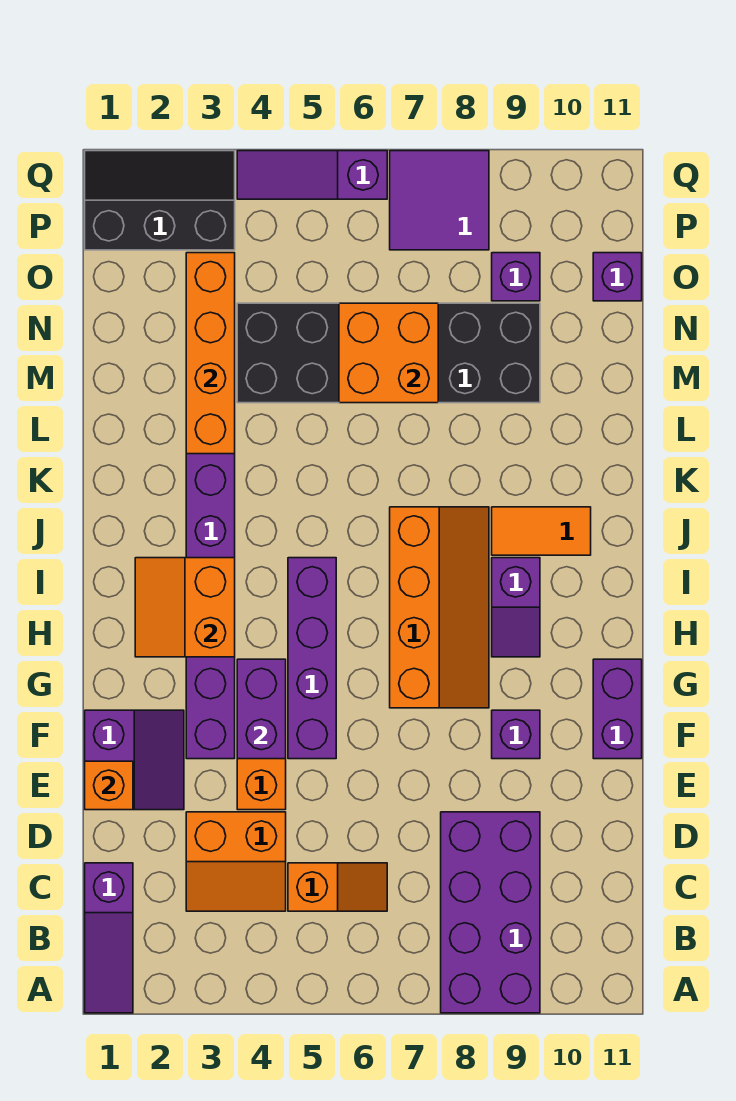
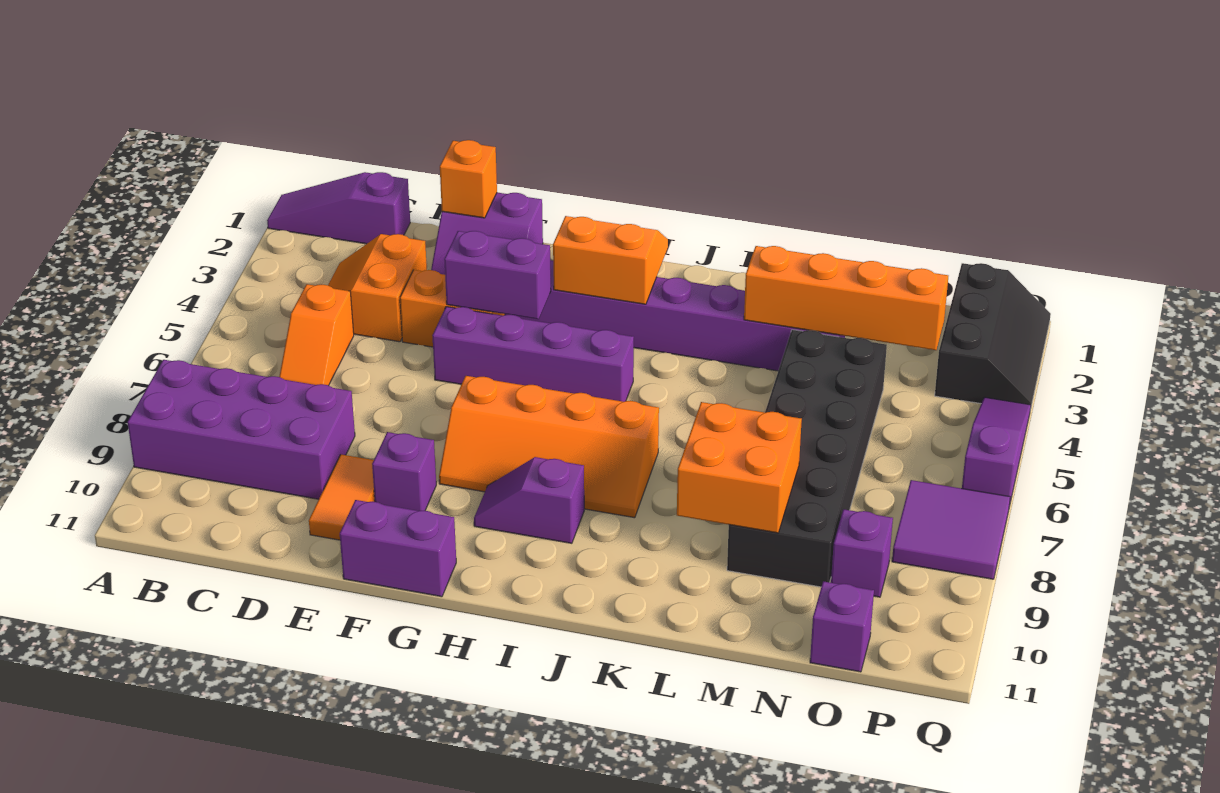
orange 1x2 tile [492,507,591,555] -> orange 1x2 tile moved to [309,454,375,540]
orange 2x2 brick [339,303,438,403] -> orange 2x2 brick moved to [677,402,802,533]

